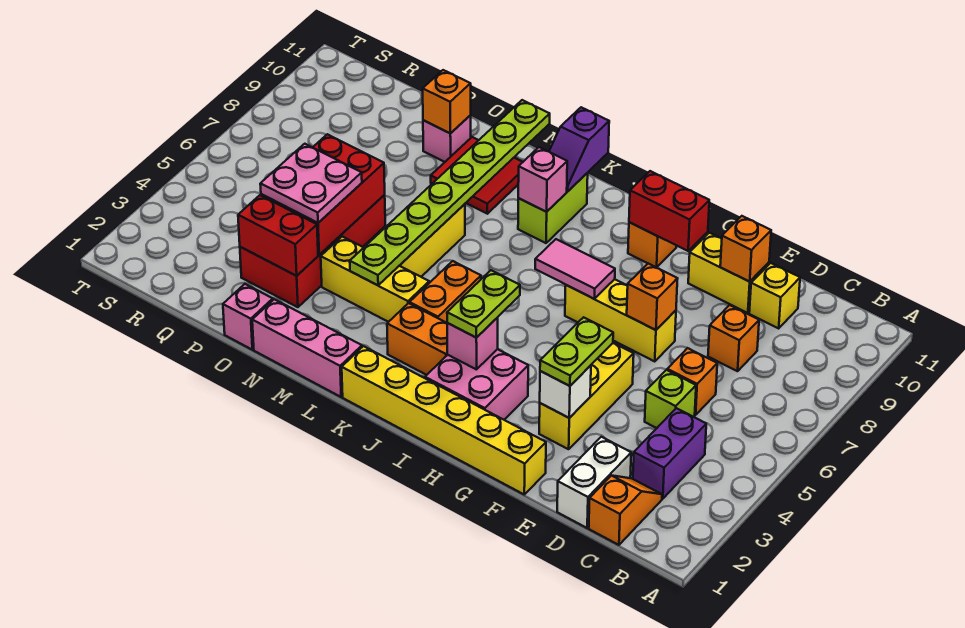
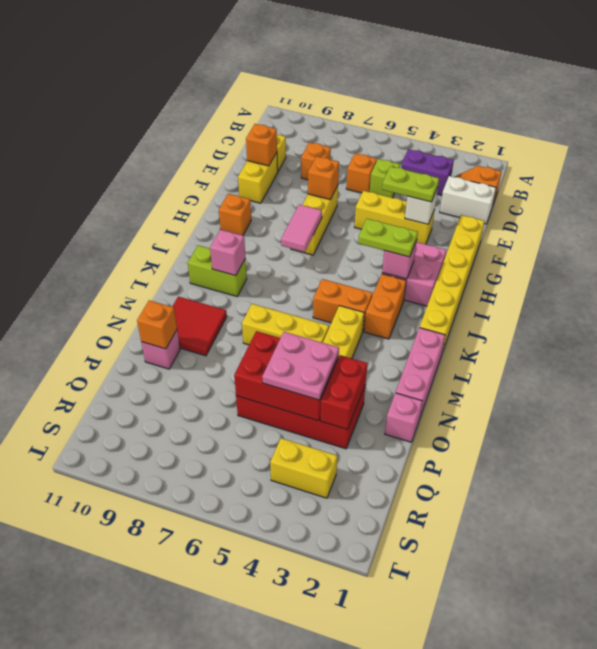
red 1x2 brick [629,171,709,251] -> none
purple 1x2 slope [549,107,609,191] -> none
lime 1x8 plate [350,100,550,285] -> none
none -> yellow 1x2 brick [270,438,337,498]

